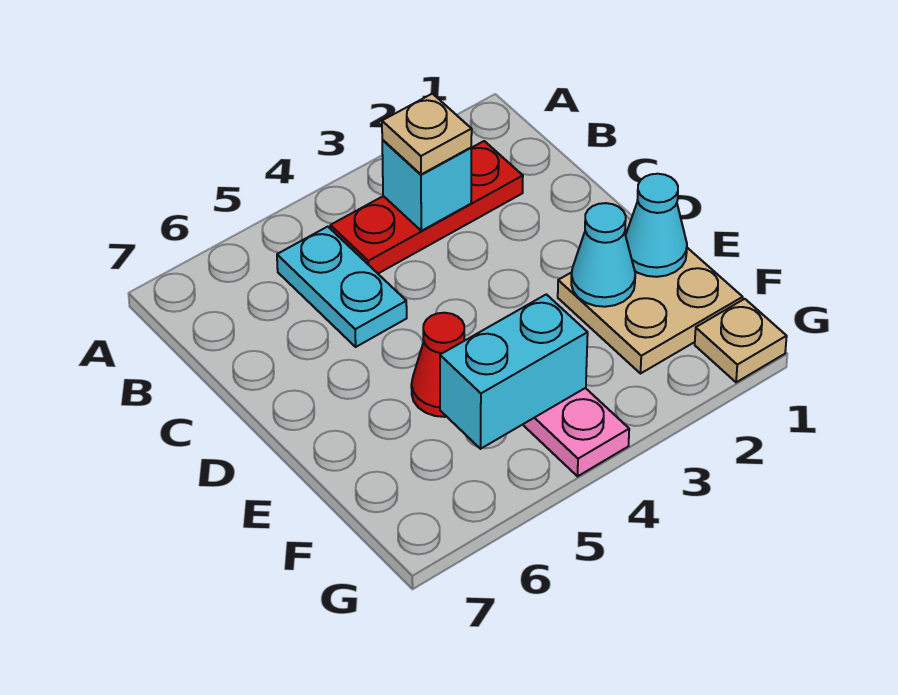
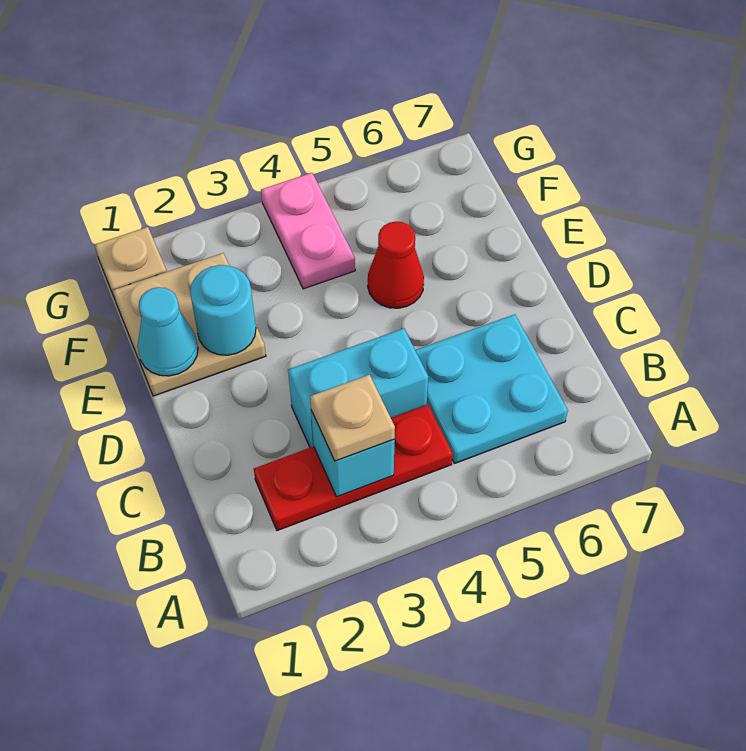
cyan 1x2 plate [277,227,407,347] -> cyan 2x2 plate [415,314,568,464]
cyan 1x1 cone [571,203,635,307] -> cyan 1x1 round brick [190,265,256,355]
cyan 1x2 brick [440,294,588,449] -> cyan 1x2 brick moved to [288,328,428,448]

